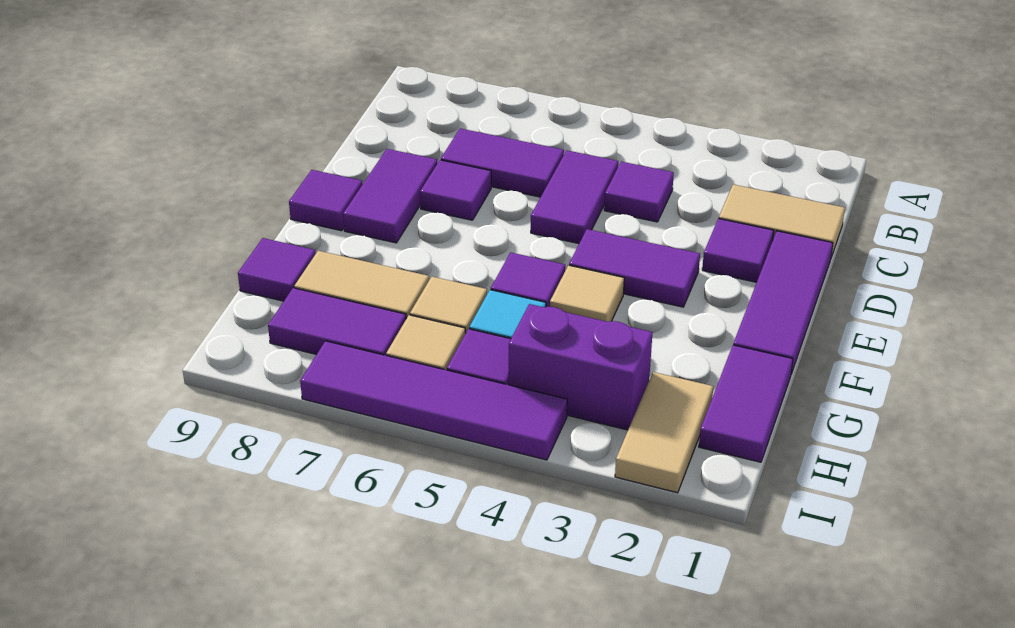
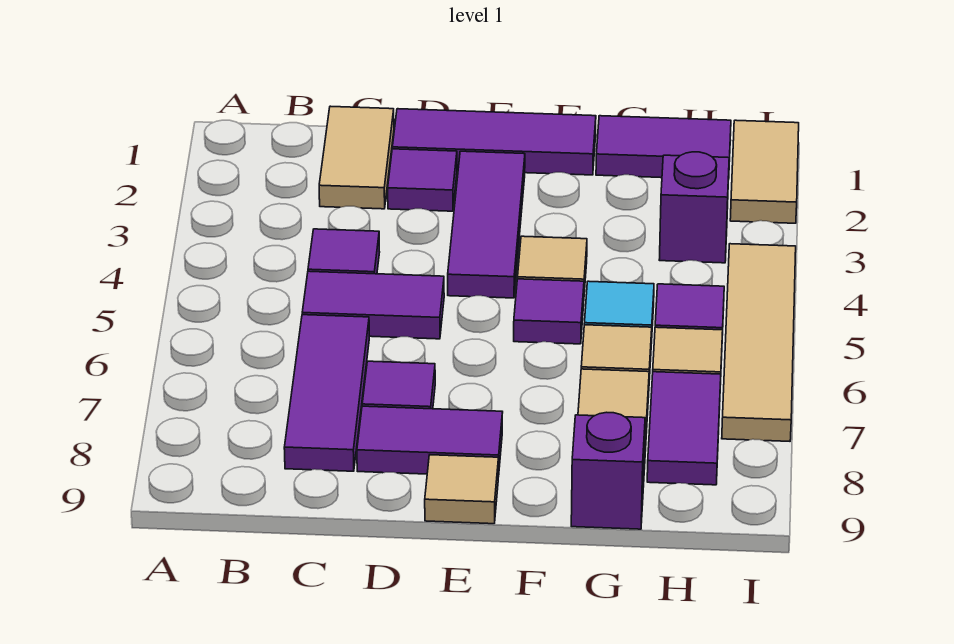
purple 1x2 tile [441,128,564,197] -> purple 1x3 tile [284,315,369,471]
purple 1x2 tile [569,229,700,307] -> purple 1x3 tile [448,151,525,298]
purple 1x1 tile [289,170,363,231] -> tan 1x1 tile [425,455,499,524]
purple 1x1 tile [238,238,316,301] -> purple 1x1 brick [571,412,645,529]
tan 1x2 tile [615,372,713,493] -> tan 1x2 tile turned to [730,120,799,223]
purple 1x2 brick [509,304,653,430] -> purple 1x1 brick [659,152,729,263]
purple 1x4 tile [300,341,567,460] -> tan 1x4 tile [722,244,796,441]

